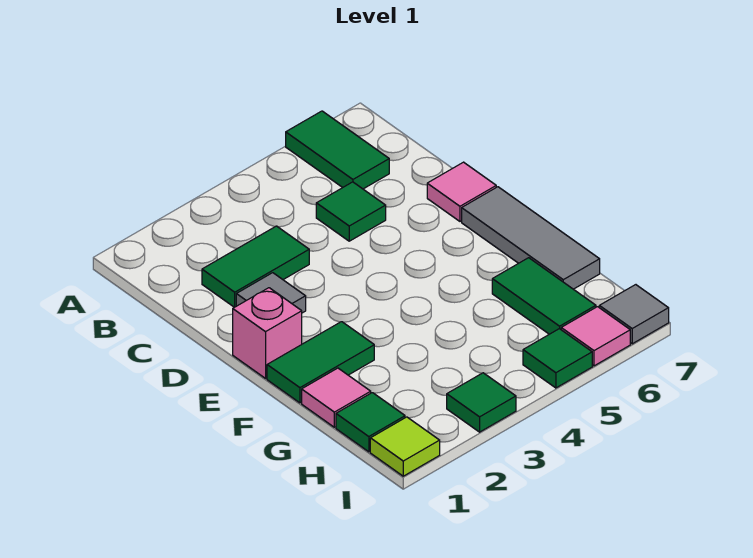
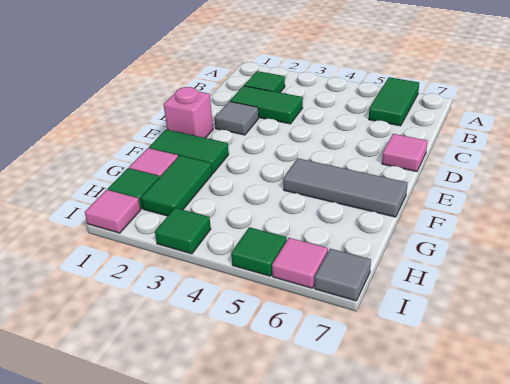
green 1x1 tile [316,182,386,241] -> green 1x1 tile moved to [244,71,285,93]
grey 1x3 tile [462,187,600,289] -> grey 1x3 tile turned to [283,158,408,217]
green 1x2 tile [492,258,596,334] -> green 1x2 tile moved to [141,156,212,216]
lime 1x1 tile [370,417,440,476] -> pink 1x1 tile [85,190,141,233]

